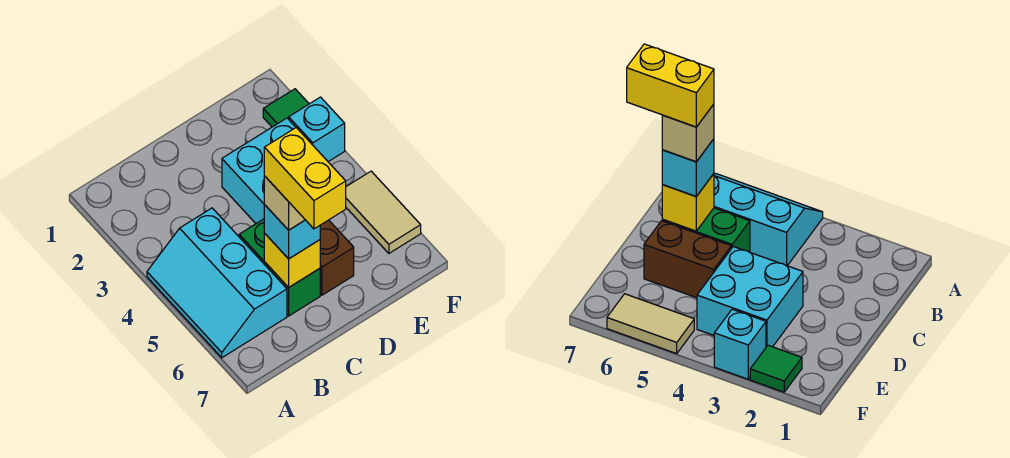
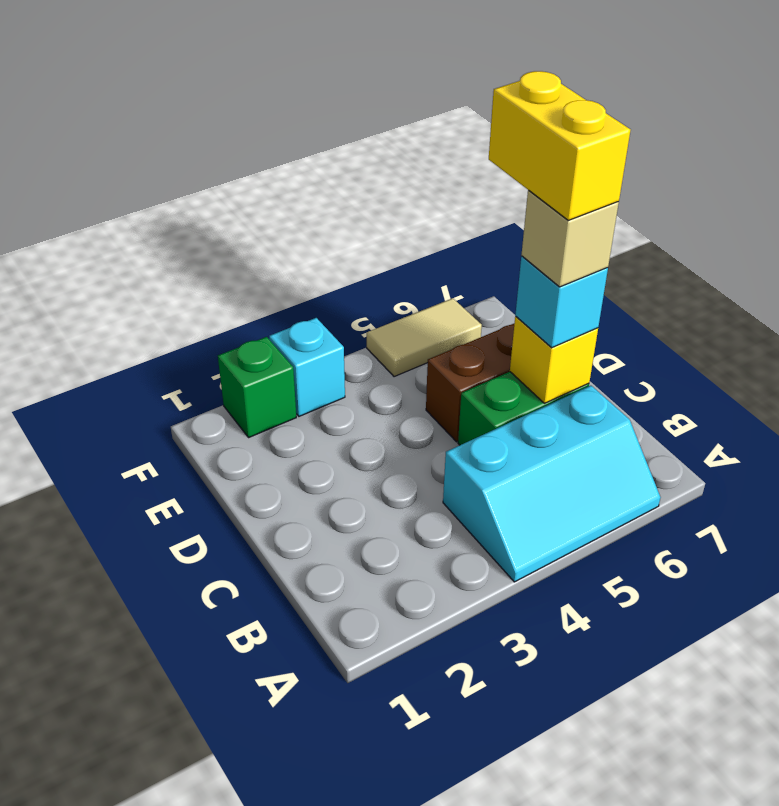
yellow 1x2 brick [264,128,346,229] -> yellow 1x2 brick turned to [489,71,630,220]
cyan 2x2 brick [222,118,296,223] -> none
green 1x1 tile [263,89,309,127] -> green 1x1 brick [218,337,296,438]

